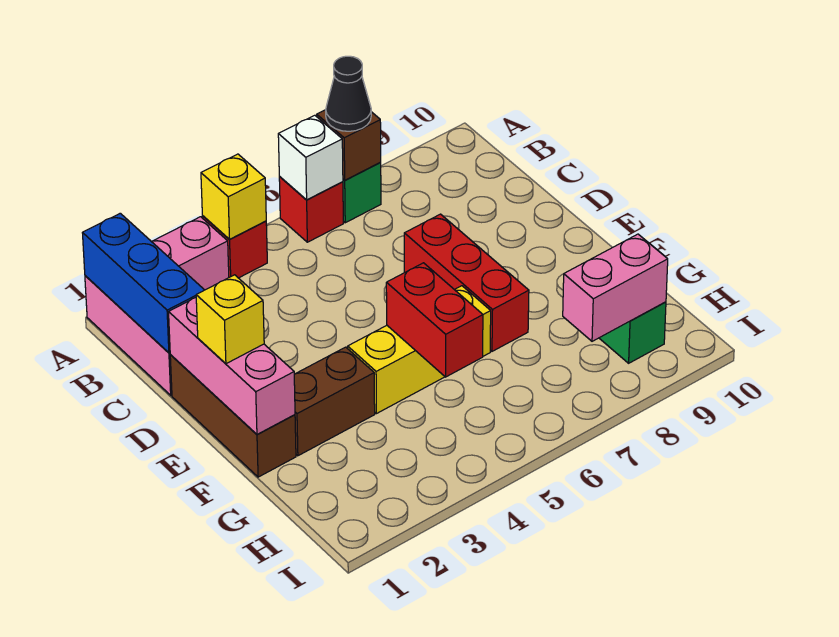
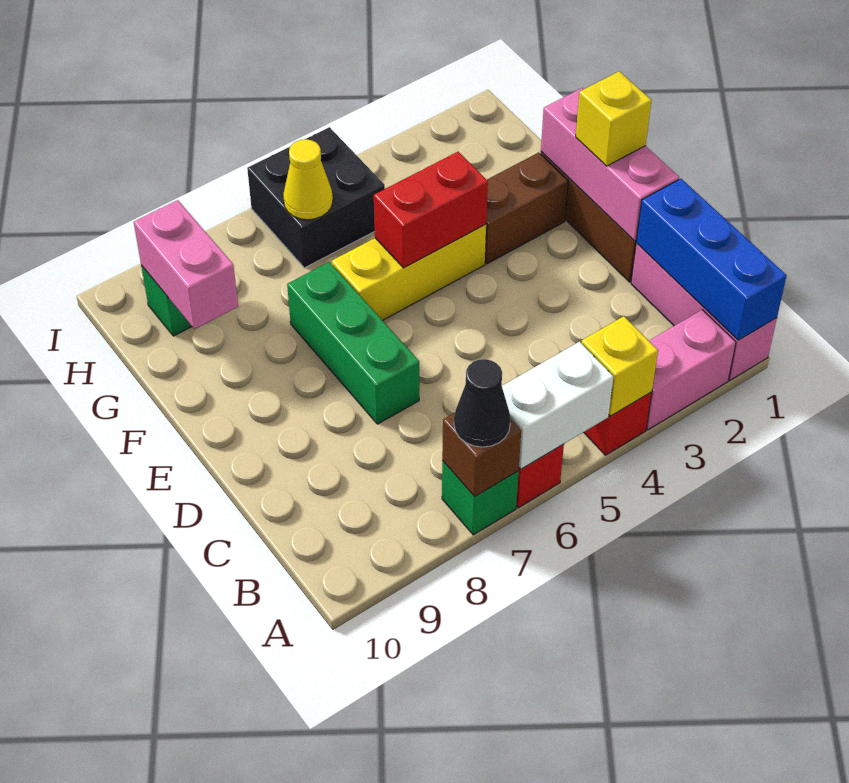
white 1x1 brick [278,115,343,200] -> white 1x2 brick [502,342,613,469]
red 1x3 brick [404,214,529,351] -> green 1x3 brick [287,262,419,424]
red 1x2 brick [386,263,483,377] -> red 1x2 brick turned to [374,152,488,268]
none -> black 2x2 brick [247,127,385,268]
none -> yellow 1x1 cone [283,139,333,220]
pink 1x2 brick [563,234,668,341] -> pink 1x2 brick turned to [134,200,238,329]

